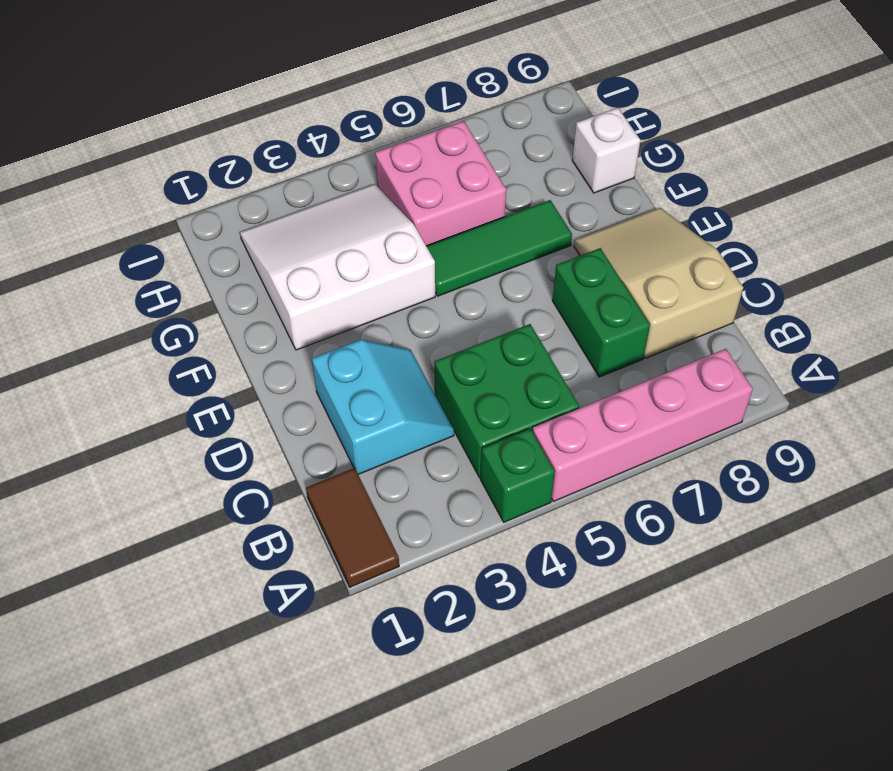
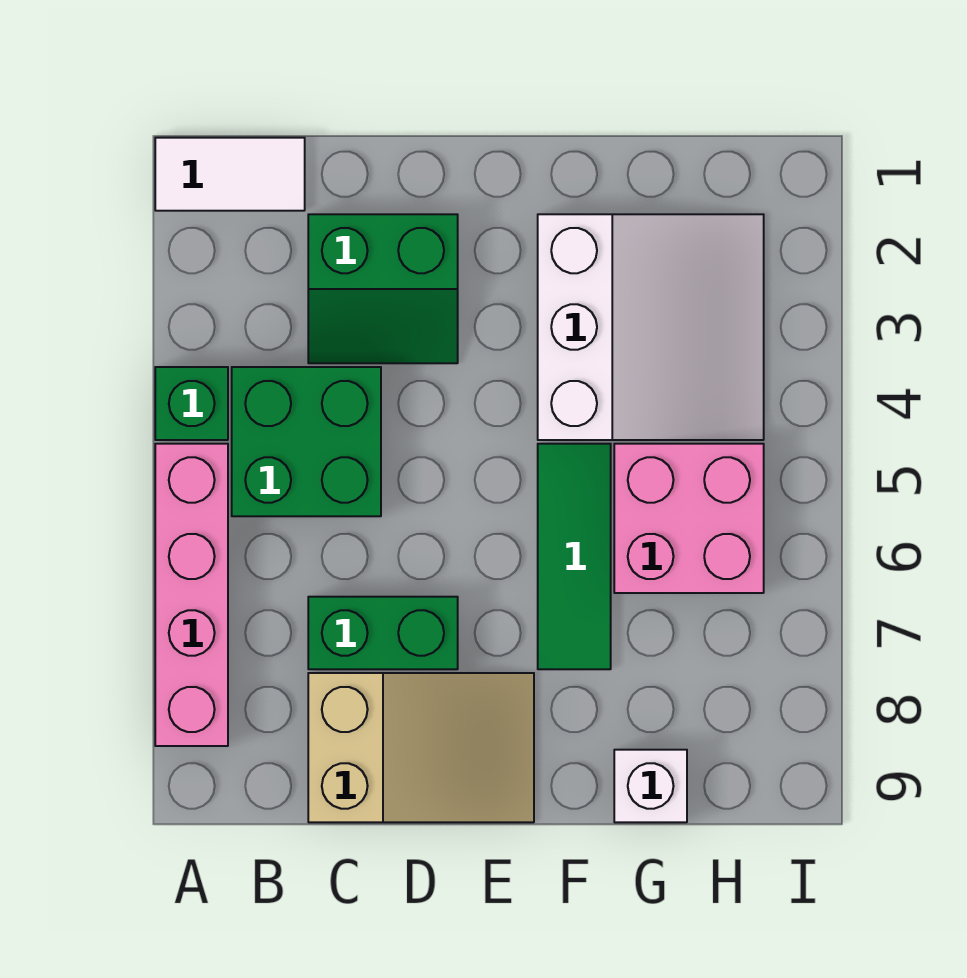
brown 1x2 tile [306,468,399,587] -> white 1x2 tile [155,138,305,211]
cyan 2x2 slope [312,340,454,474] -> green 2x2 slope [308,214,458,363]

